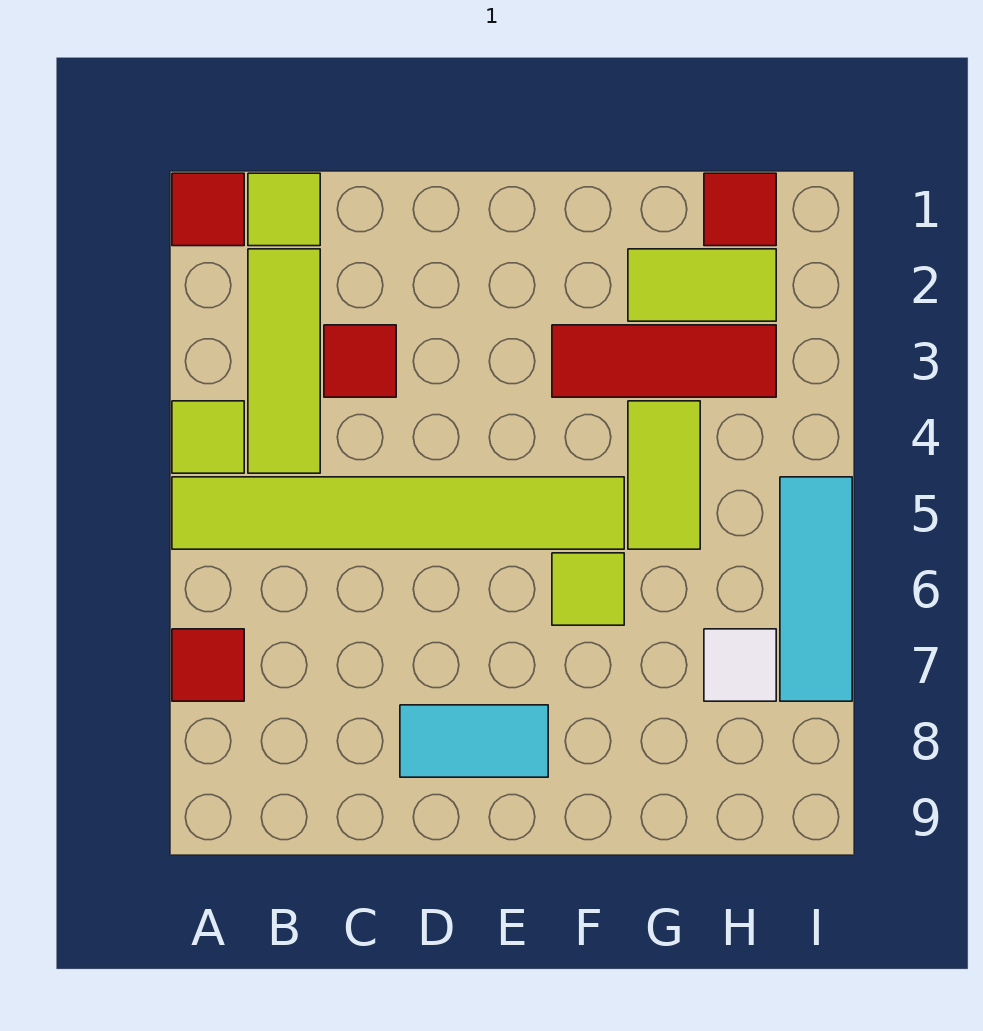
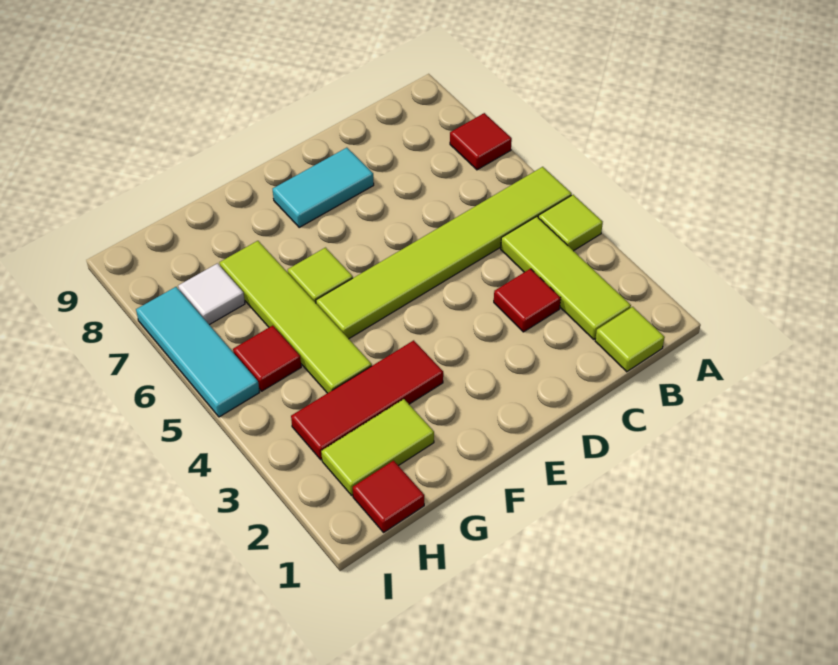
red 1x1 tile [172,173,244,246] -> red 1x1 tile moved to [233,325,301,391]
lime 1x2 tile [628,401,700,549] -> lime 1x4 tile [220,241,372,393]

